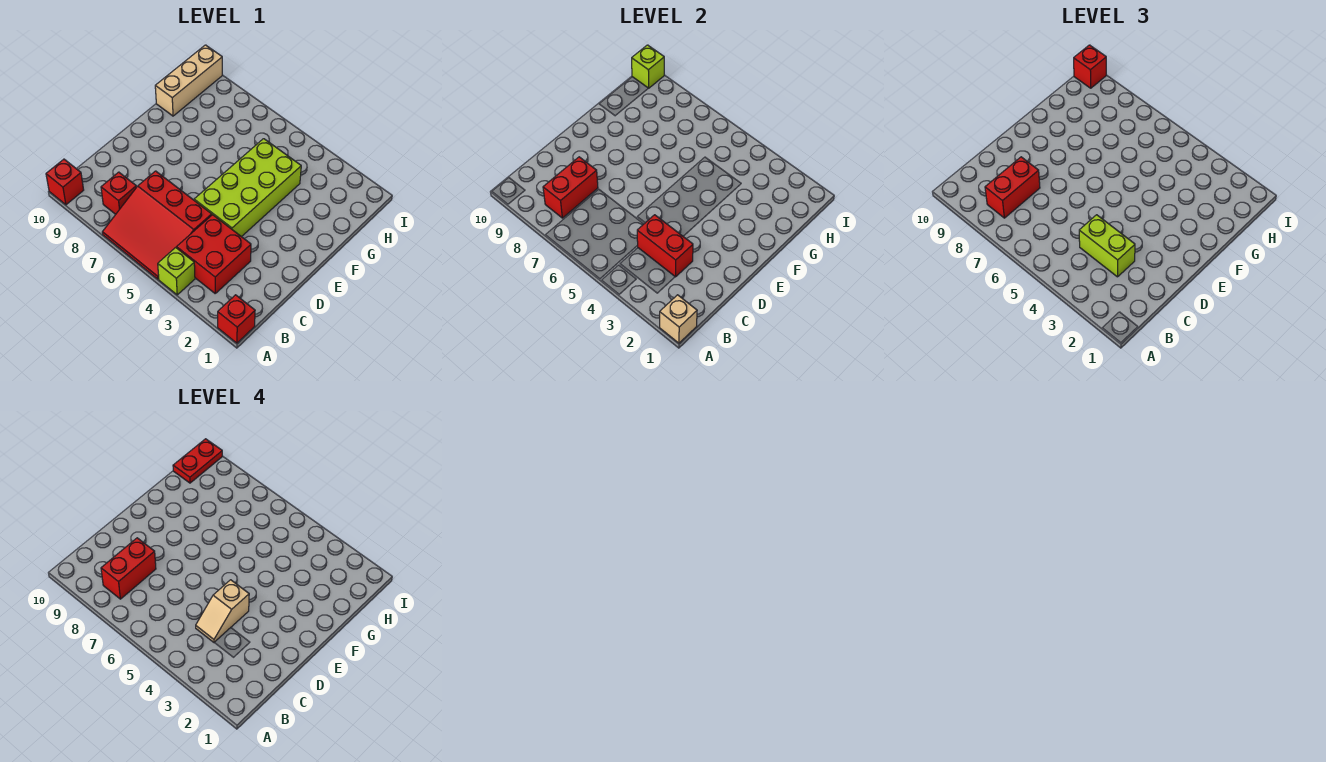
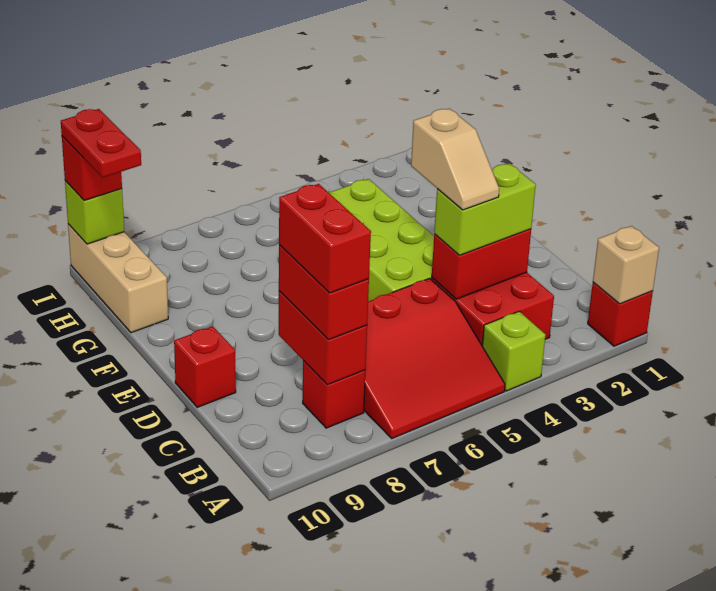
red 1x1 brick [46,159,84,205] -> red 1x1 brick moved to [174,326,236,407]

